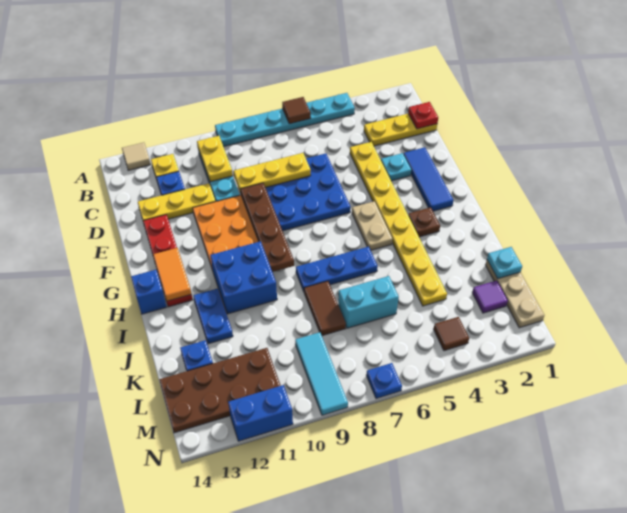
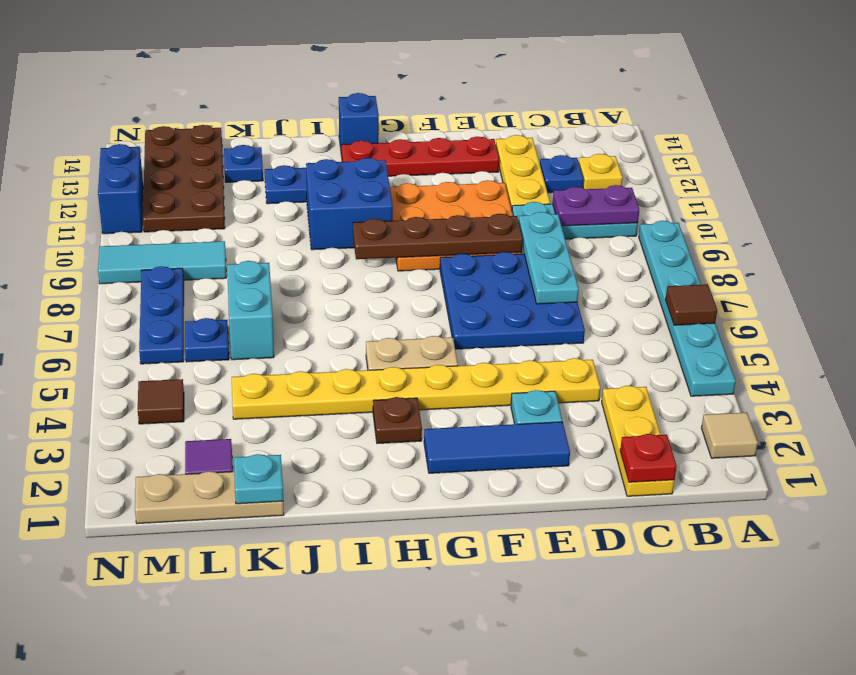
tan 1x1 tile [122,142,151,170] -> tan 1x1 tile moved to [702,412,758,458]
yellow 1x2 plate [197,136,233,182] -> purple 1x2 plate [553,185,639,226]
yellow 1x3 plate [234,153,311,193] -> cyan 1x3 plate [519,212,579,304]
orange 1x2 tile [153,248,191,301] -> none
blue 1x3 plate [296,247,378,291] -> blue 1x3 plate moved to [139,266,184,364]
brown 1x2 tile [304,281,346,336] -> none
blue 1x1 plate [366,363,402,399] -> blue 1x1 plate moved to [185,318,229,362]

